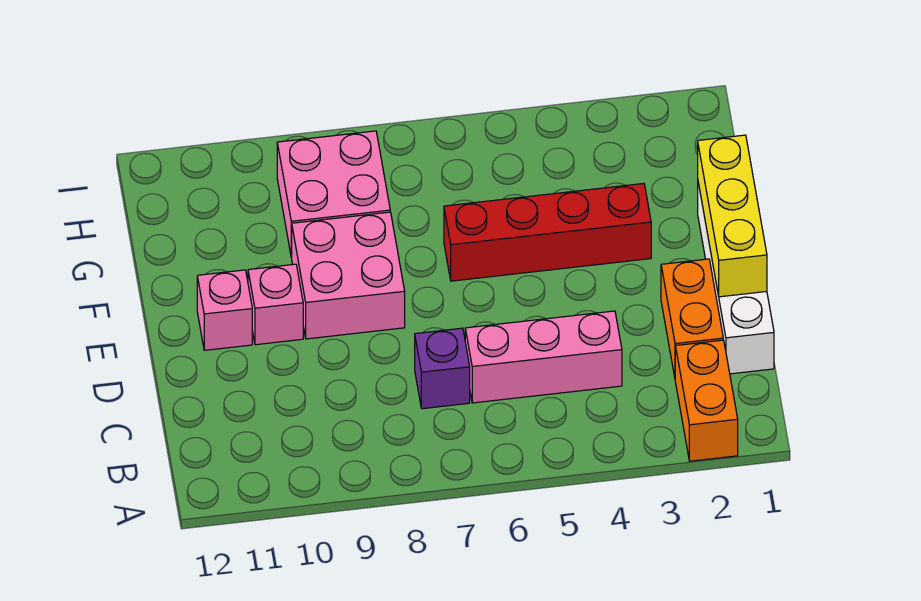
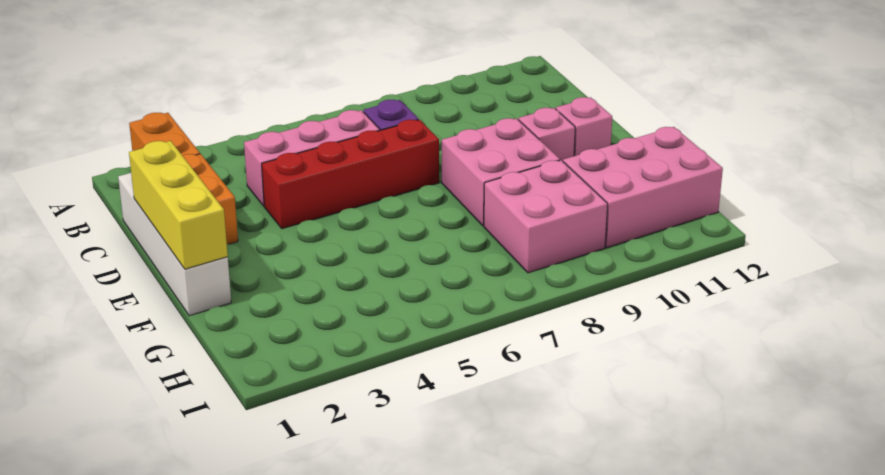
red 1x4 brick [444,184,651,281] -> red 1x4 brick moved to [262,120,439,229]
none -> pink 2x3 brick [563,127,723,248]

